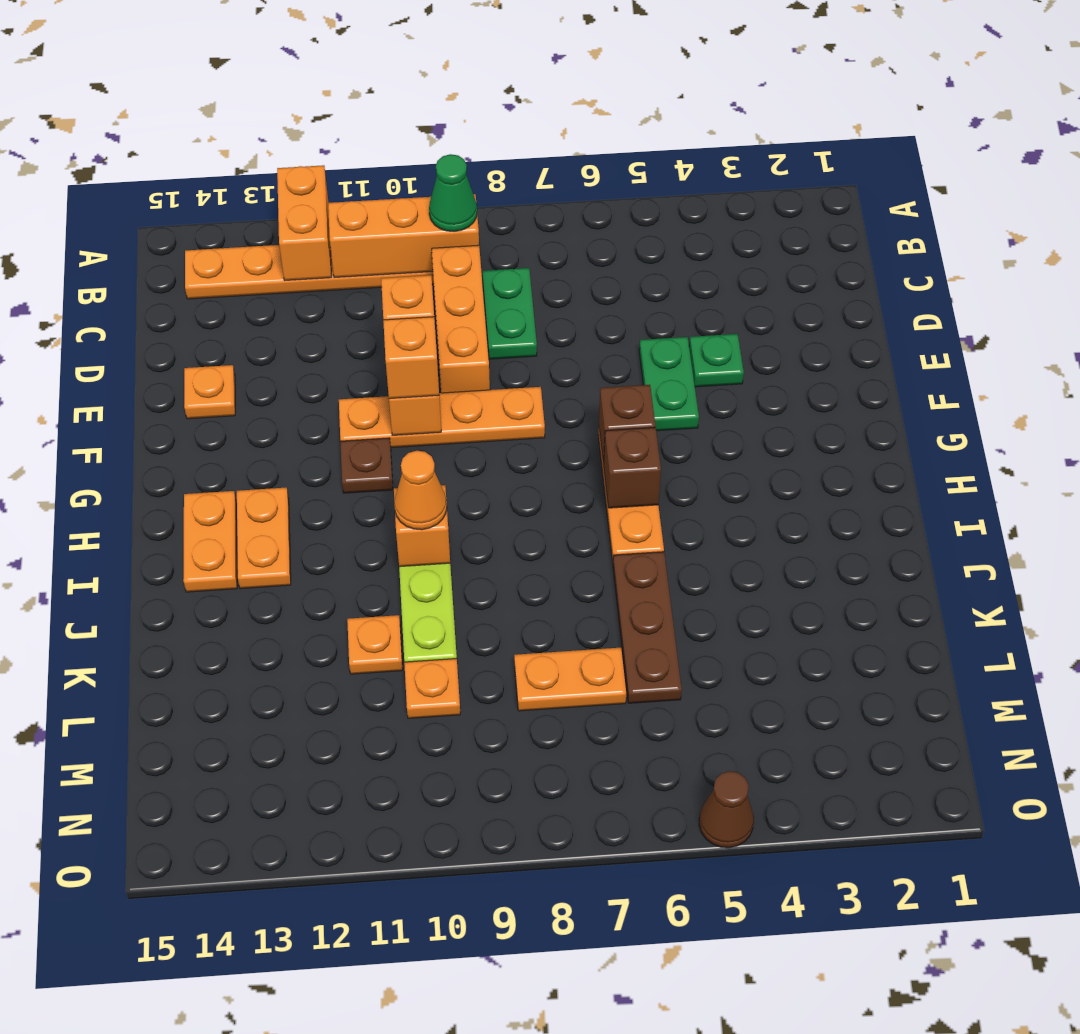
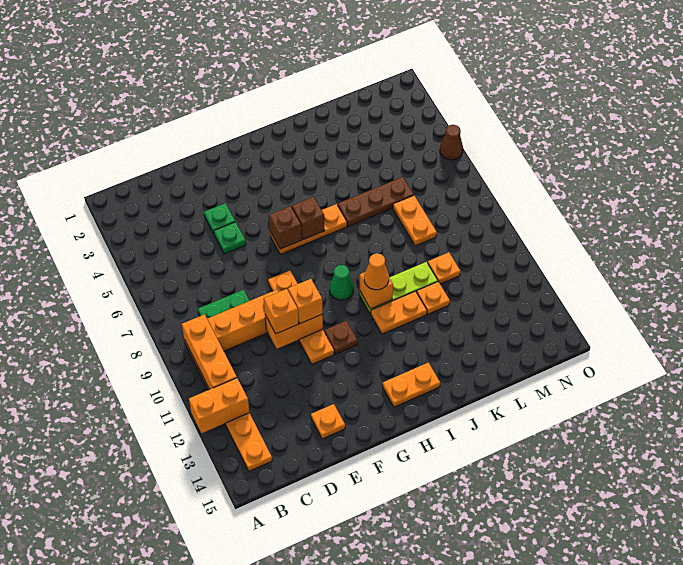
green 1x1 cone [429,154,477,231] -> green 1x1 cone moved to [330,265,354,300]
green 1x2 plate [639,337,699,431] -> green 1x1 plate [214,222,246,254]
orange 1x2 plate [237,487,291,589] -> orange 1x2 plate moved to [371,291,427,334]

